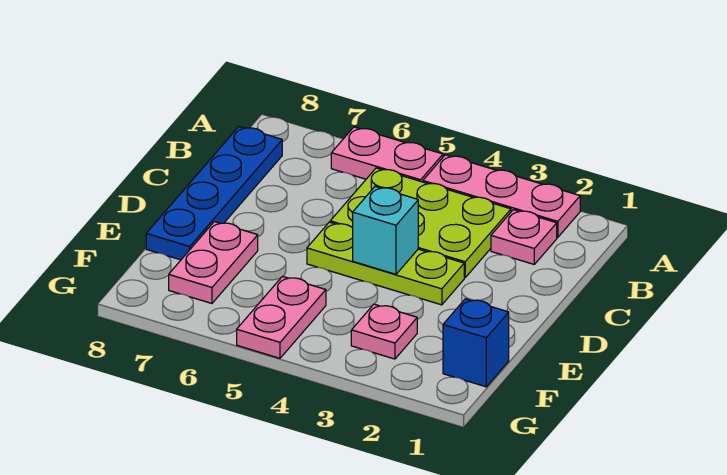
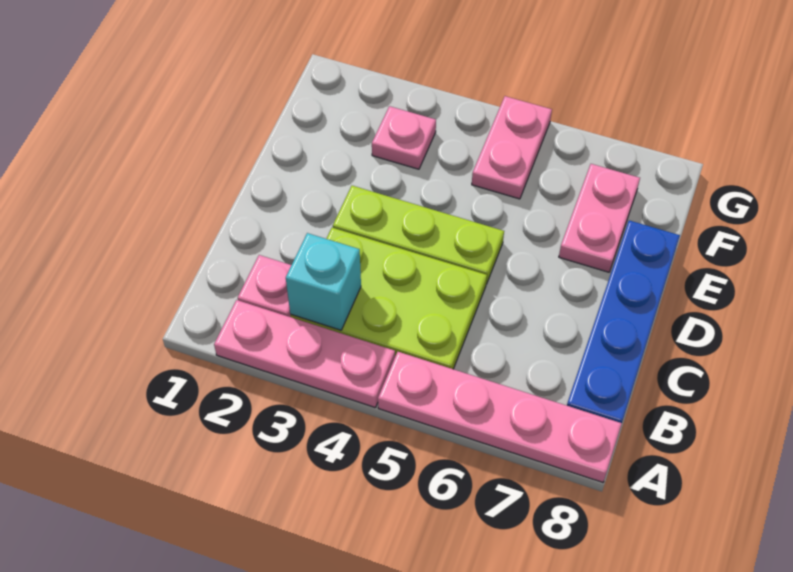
pink 1x2 plate [331,127,443,182] -> pink 1x4 plate [378,352,622,482]
cyan 1x1 brick [353,187,418,274] -> cyan 1x1 brick moved to [286,233,361,330]
blue 1x1 brick [443,299,509,387] -> none

